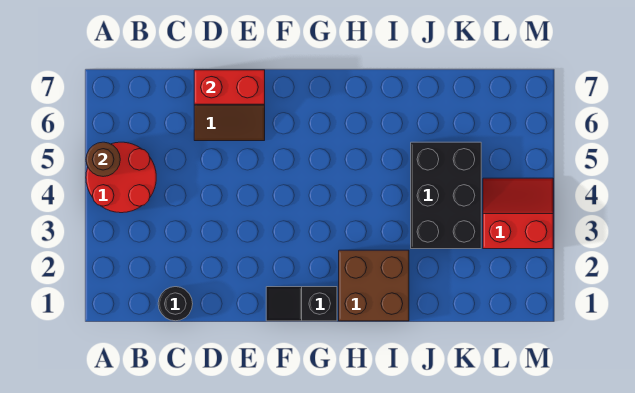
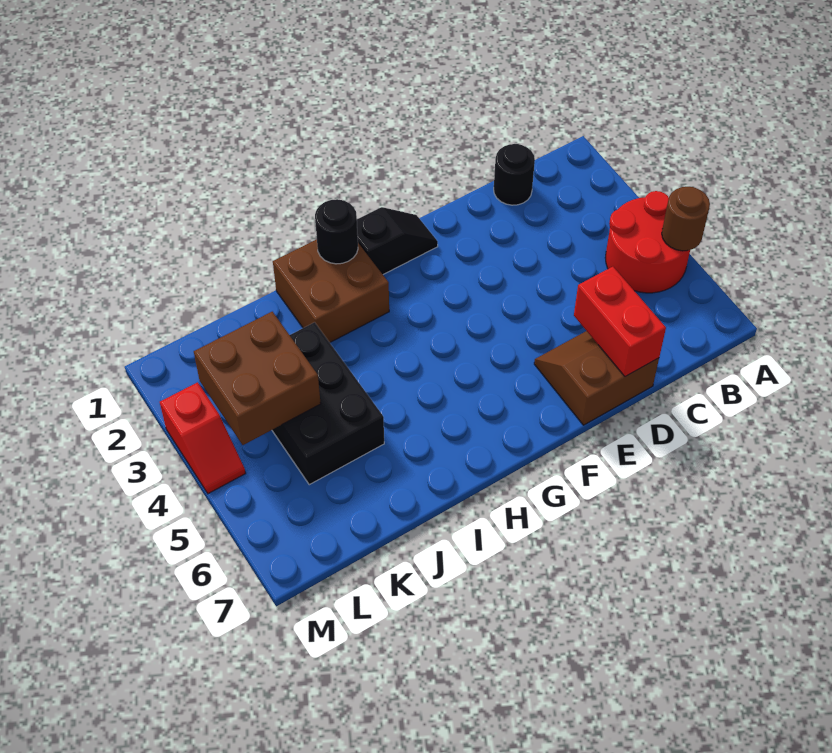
red 1x2 brick [194,70,265,104] -> red 1x2 brick turned to [574,267,666,377]
none -> black 1x1 round brick [315,199,358,264]
none -> brown 2x2 brick [194,312,321,445]
red 2x2 slope [483,178,553,249] -> red 1x2 slope [160,382,246,494]

